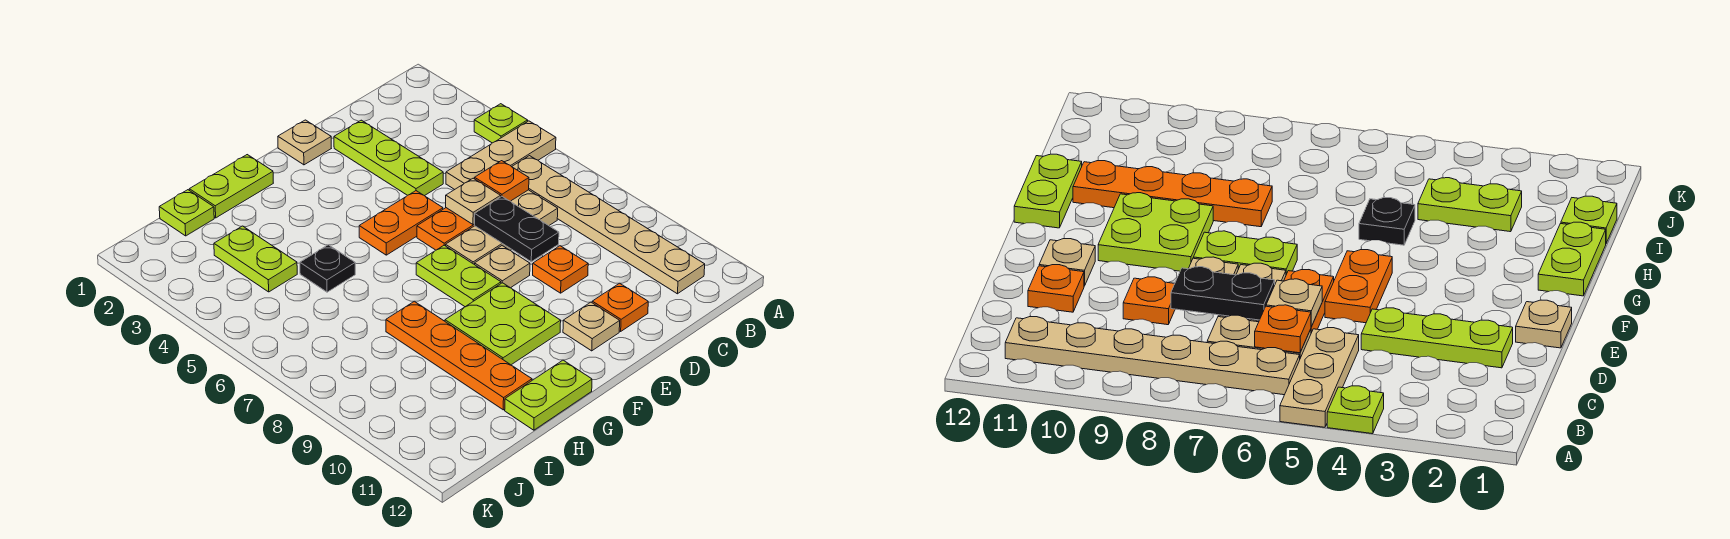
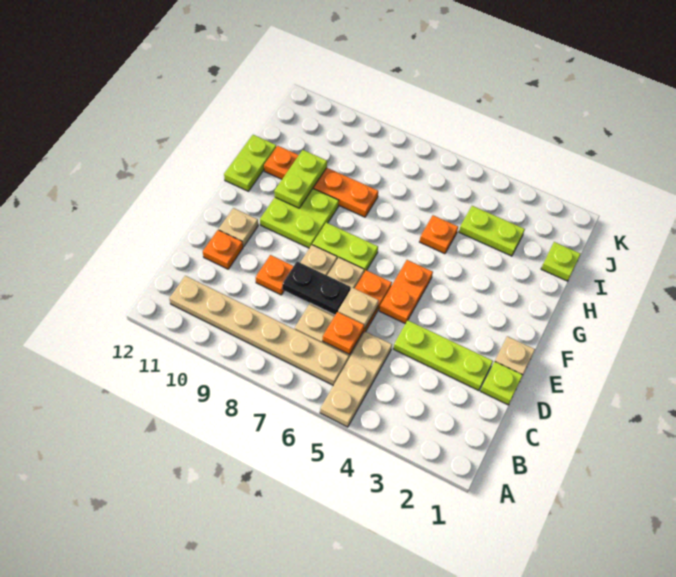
lime 1x1 plate [474,104,528,143] -> lime 1x1 plate moved to [481,362,523,405]
lime 1x2 plate [189,155,273,218] -> lime 1x2 plate moved to [274,150,327,208]
black 1x1 plate [300,245,355,292] -> orange 1x1 plate [420,215,458,254]

